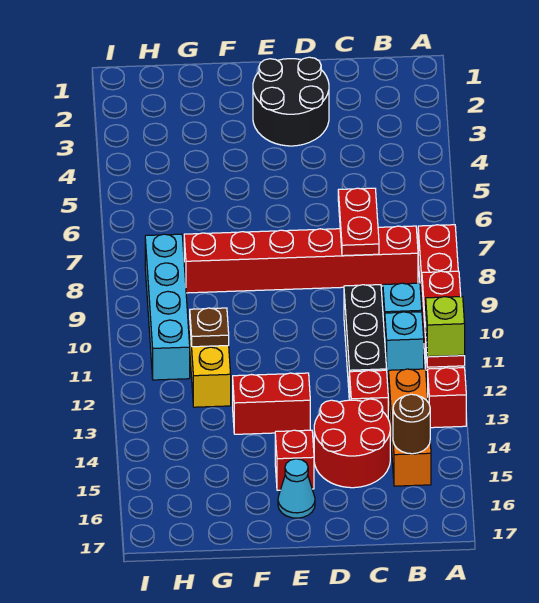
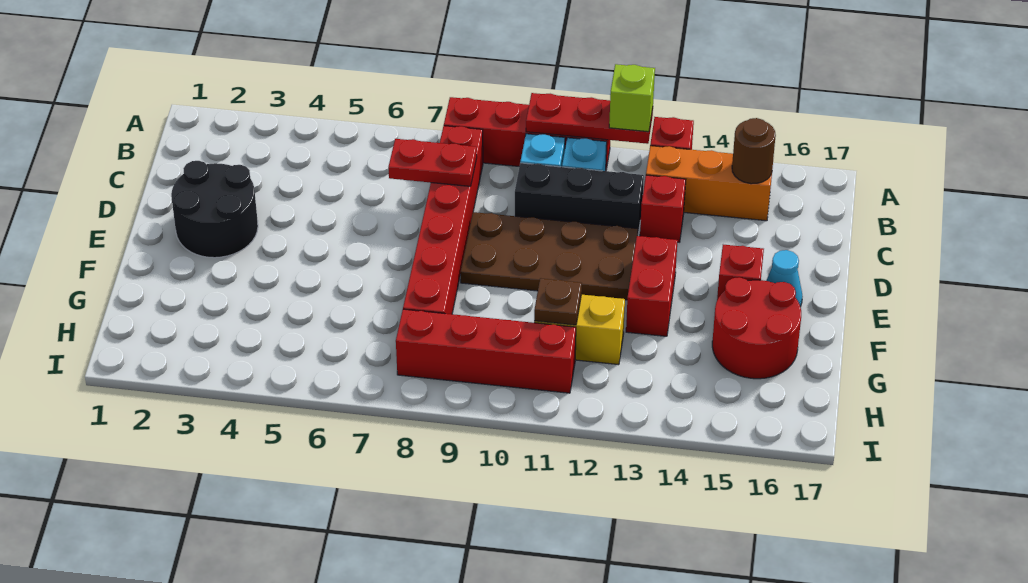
red 2x2 round brick [314,399,390,488] -> red 2x2 round brick moved to [712,277,801,379]
none -> brown 2x4 plate [460,212,638,300]
cyan 1x4 brick [145,234,190,380] -> red 1x4 brick [396,309,576,393]

